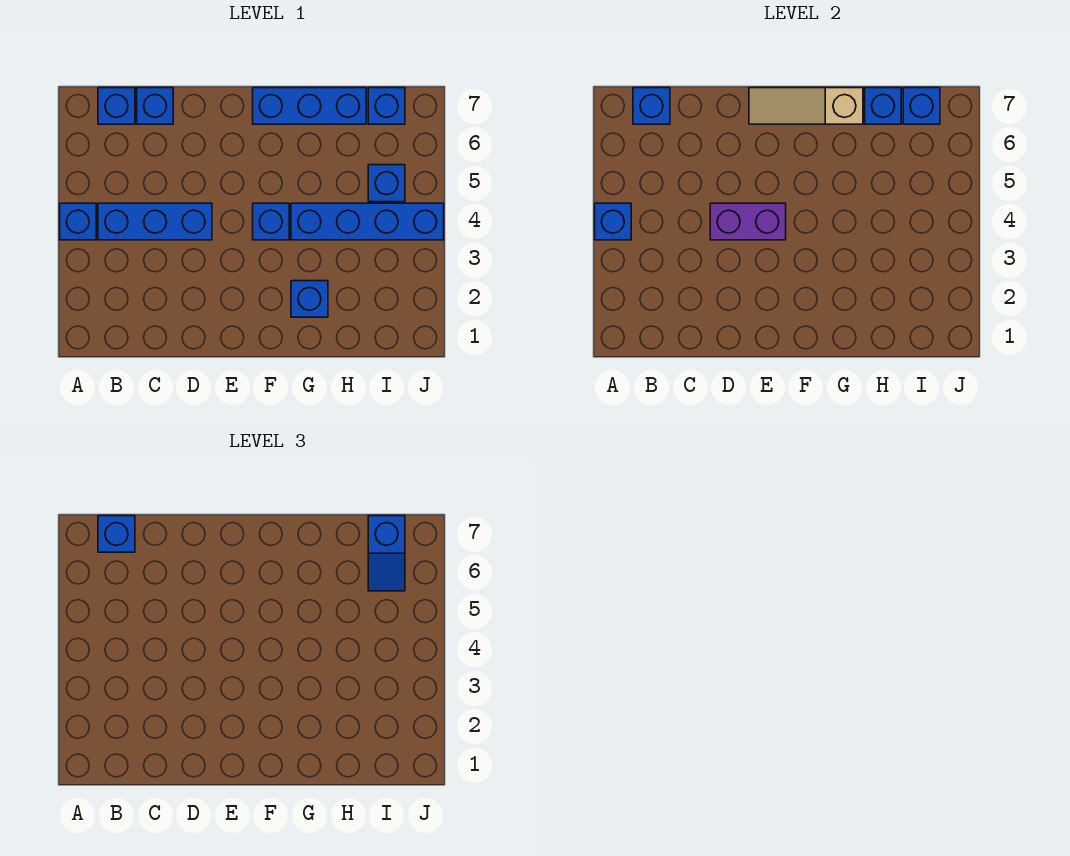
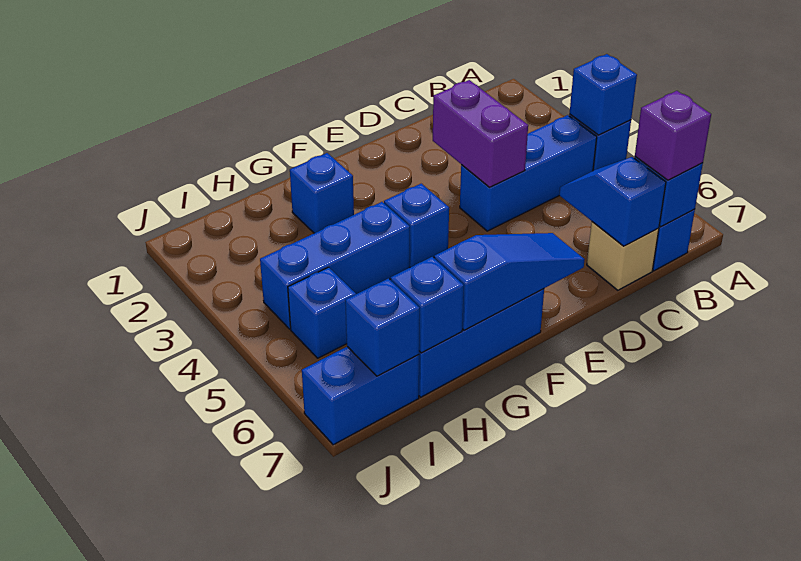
blue 1x1 brick [98,516,135,552] -> purple 1x1 brick [635,91,711,180]
blue 1x1 brick [137,88,173,124] -> tan 1x1 brick [587,222,659,290]
purple 1x2 brick [710,203,786,240] -> purple 1x2 brick turned to [433,80,528,187]
tan 1x3 slope [749,88,863,124] -> blue 1x3 slope [434,233,585,330]
blue 1x4 brick [291,203,444,240] -> blue 1x3 brick [260,202,410,329]
blue 1x2 slope [368,516,405,591] -> blue 1x2 slope moved to [559,157,666,246]
blue 1x1 brick [368,88,405,124] -> blue 1x2 brick [302,347,419,445]

